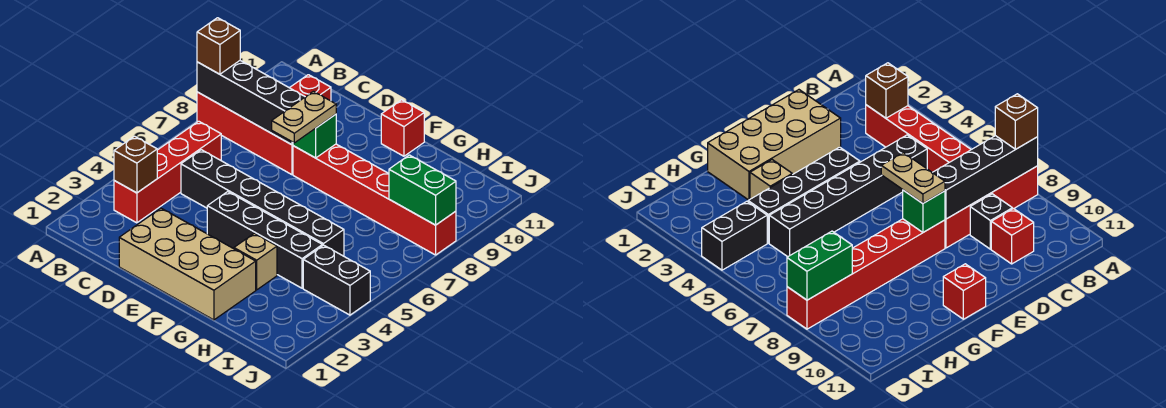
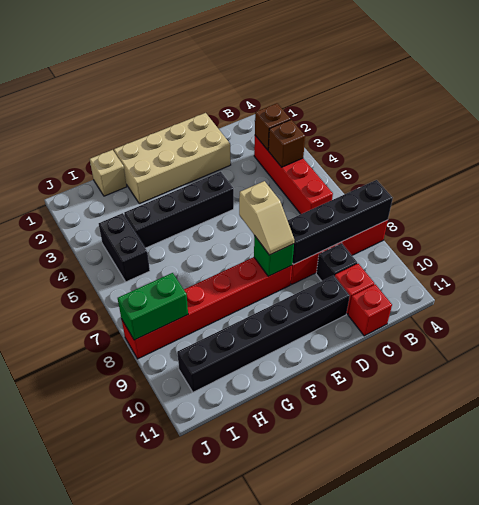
brown 1x1 brick [197,18,240,74] -> brown 1x1 brick moved to [268,120,305,167]
black 1x6 brick [181,150,344,256] -> black 1x6 brick moved to [177,275,350,392]
tan 1x2 plate [272,91,336,143] -> tan 1x2 slope [239,181,294,255]
red 1x1 brick [381,100,424,156] -> red 1x1 brick moved to [348,284,392,336]
tan 1x1 brick [234,233,277,290] -> tan 1x1 brick moved to [90,150,127,196]
black 1x2 brick [303,245,370,315] -> black 1x2 brick turned to [99,213,150,282]

